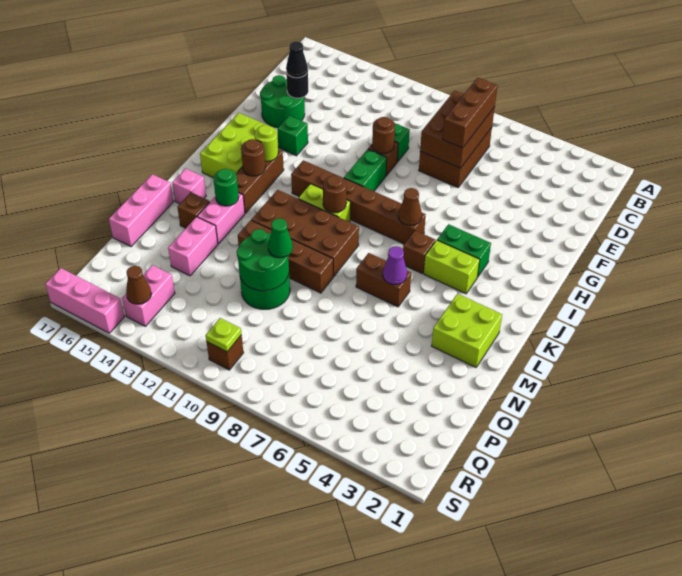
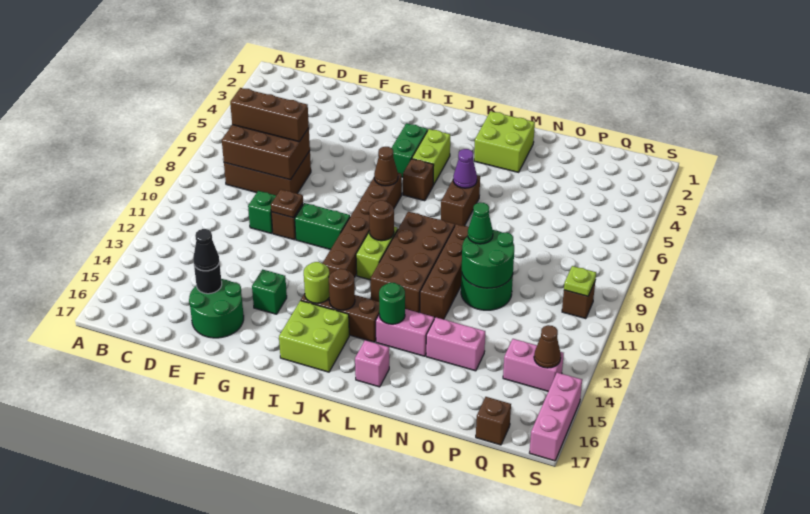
brown 1x1 round brick [372,117,395,153] -> brown 1x1 plate [271,189,303,218]
lime 2x3 brick [200,113,266,178] -> lime 2x2 brick [279,301,349,372]
brown 1x1 brick [177,192,210,228] -> brown 1x1 brick moved to [476,397,511,445]
pink 1x3 brick [109,174,173,247] -> none

